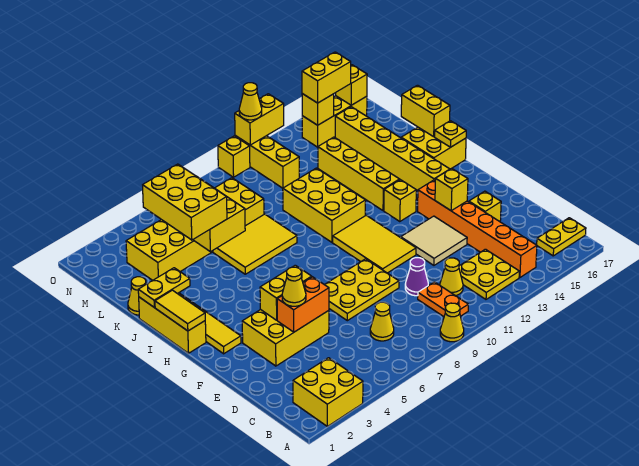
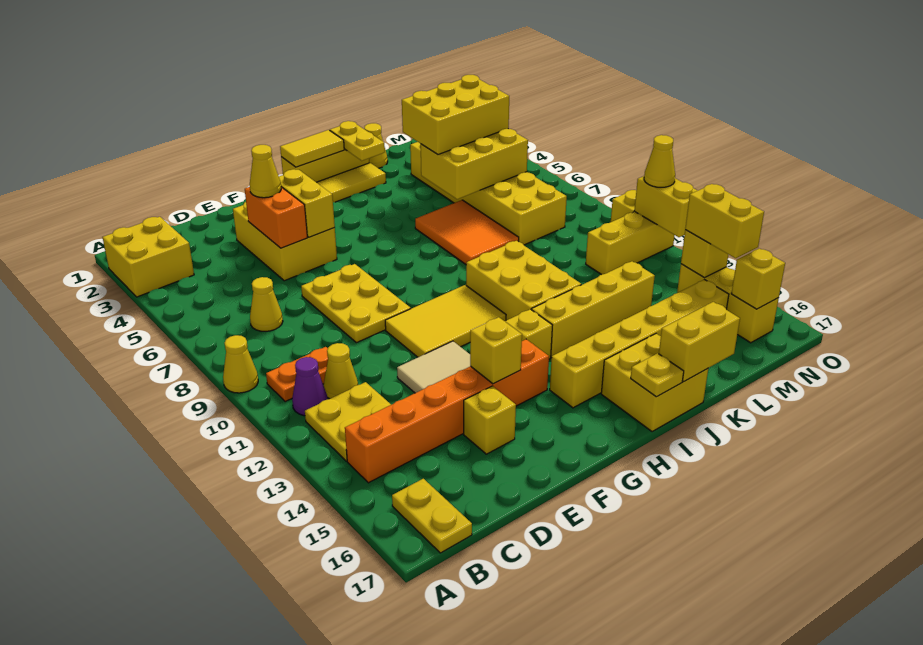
purple 1x1 cone [405,258,428,296] -> purple 1x1 cone moved to [292,357,328,416]
yellow 2x3 brick [283,168,366,242] -> yellow 2x3 brick turned to [466,241,581,320]
yellow 2x3 tile [213,214,297,274] -> orange 2x3 tile [415,200,519,264]

